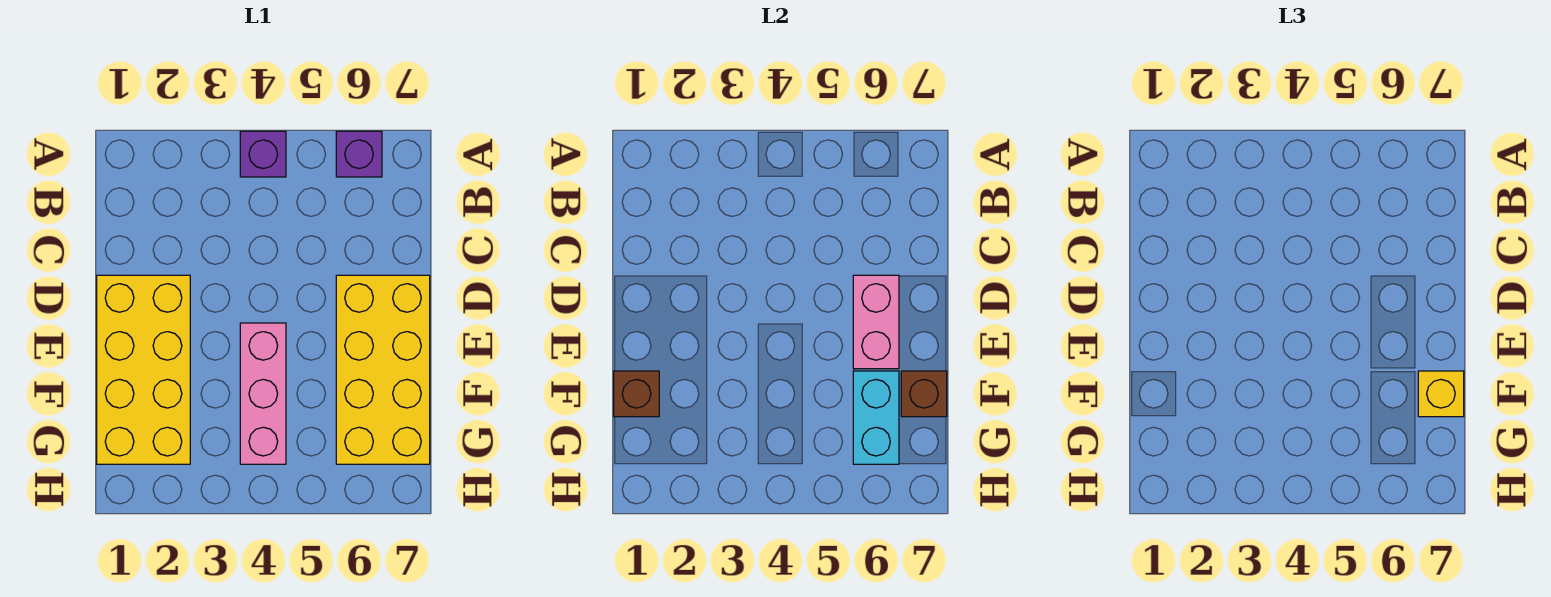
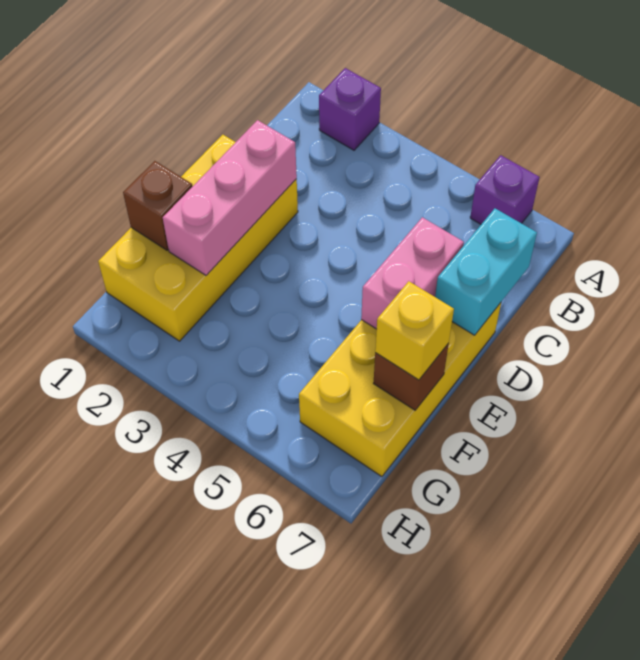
purple 1x1 brick [240,131,286,177] -> purple 1x1 brick moved to [319,68,381,150]
pink 1x3 brick [240,323,286,464] -> pink 1x3 brick moved to [163,120,297,275]
cyan 1x2 brick [853,371,899,464] -> cyan 1x2 brick moved to [435,209,537,335]

